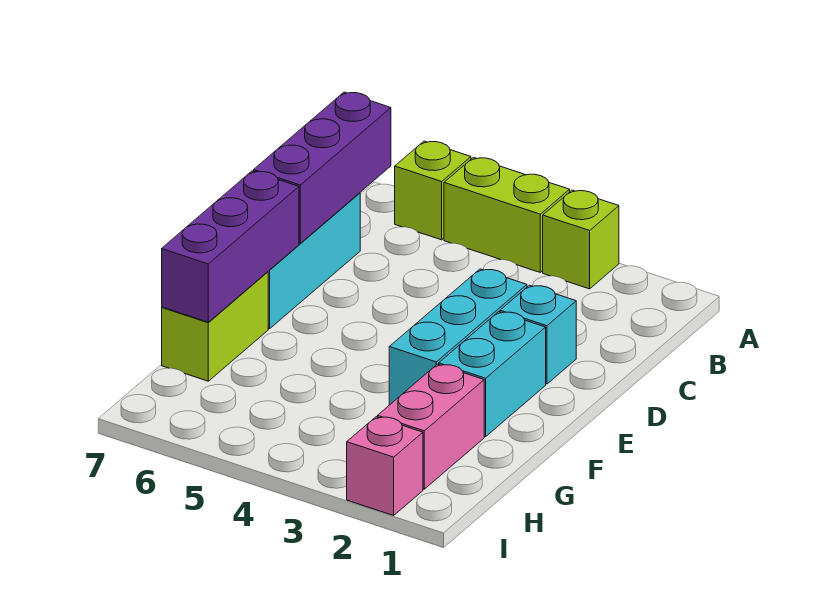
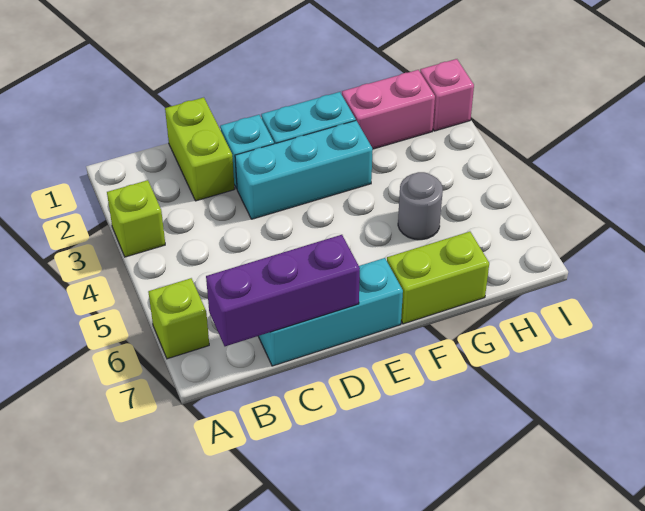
lime 1x2 brick [444,158,570,272] -> lime 1x2 brick moved to [165,97,235,201]
purple 1x3 brick [162,171,299,322] -> none
none -> grey 1x1 round brick [398,172,443,240]

